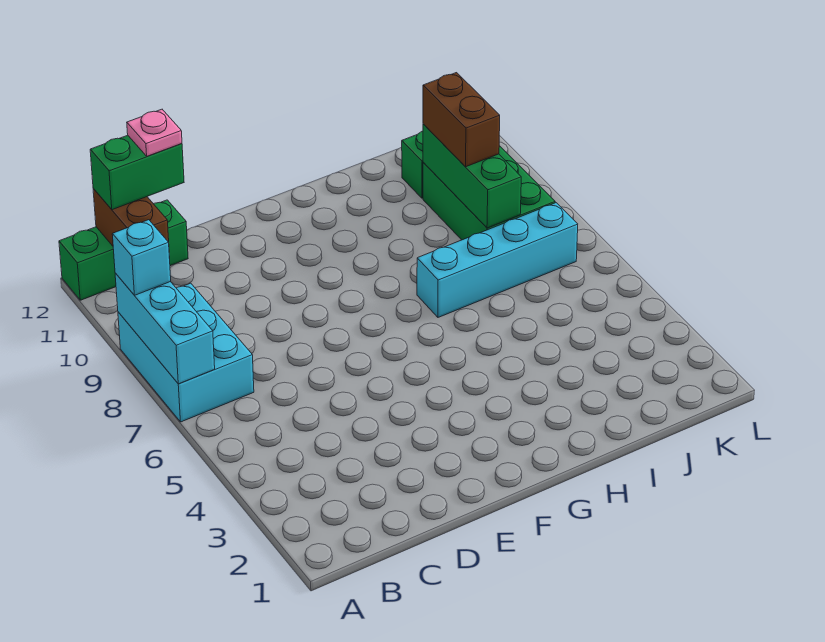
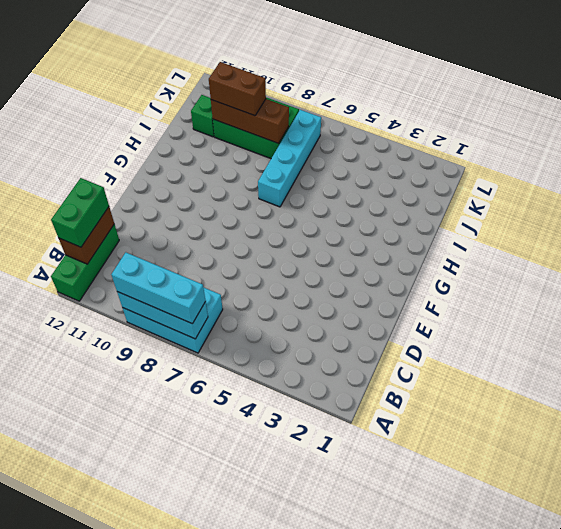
cyan 1x1 brick [112,220,171,295] -> cyan 1x3 brick [111,253,206,324]
brown 1x2 brick [93,189,170,258] -> brown 1x2 brick turned to [59,207,114,264]
pink 1x1 plate [127,109,182,156] -> none
green 1x3 brick [423,124,521,228] -> brown 1x3 brick [211,99,289,143]

